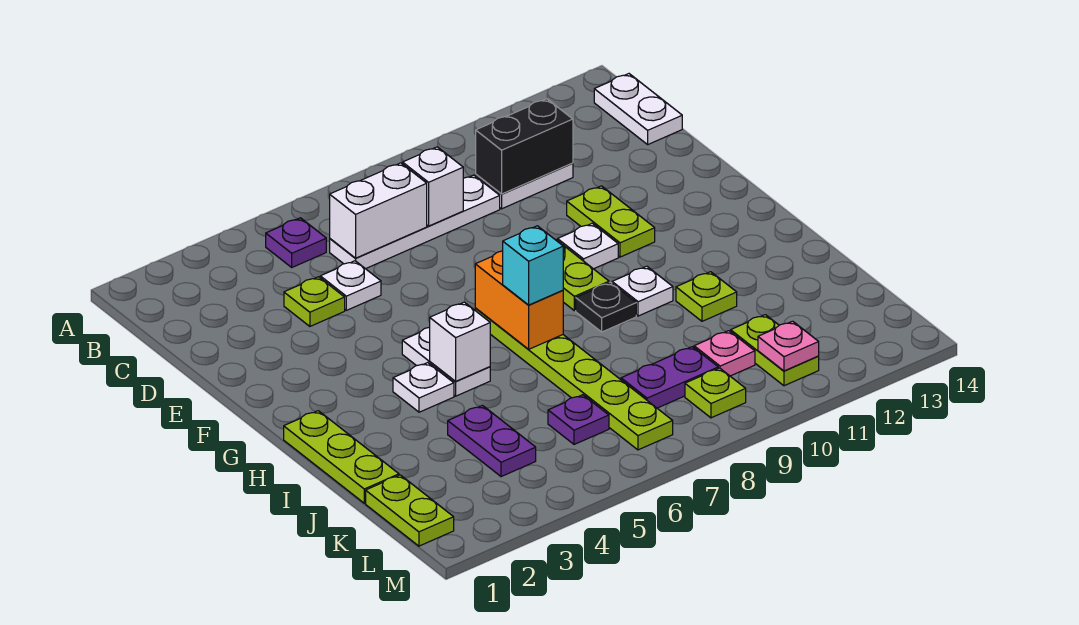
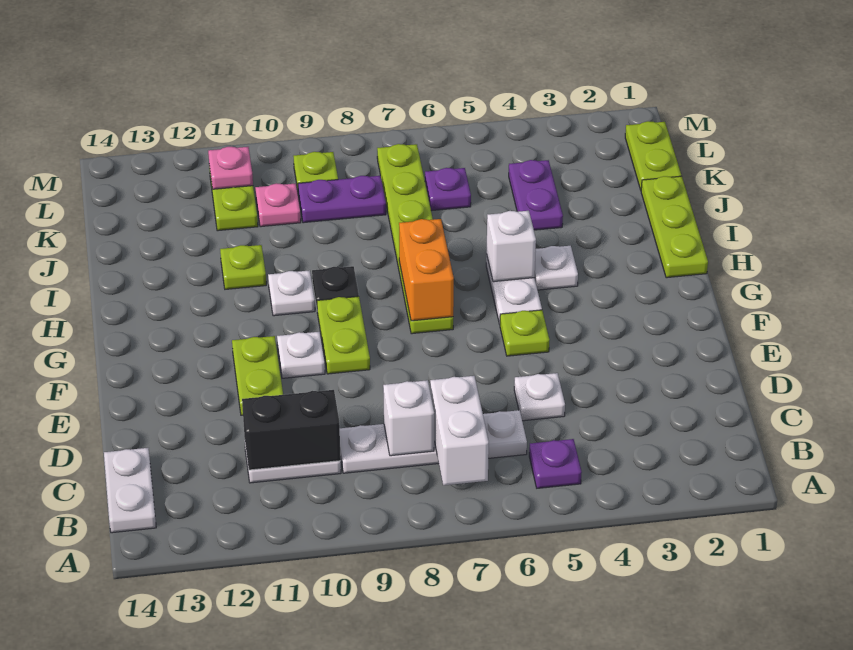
white 1x2 brick [330,163,427,258] -> white 1x2 brick turned to [430,376,489,485]
lime 1x1 plate [284,277,345,326] -> lime 1x1 plate moved to [500,310,549,356]
cyan 1x1 brick [503,226,563,305] -> none

